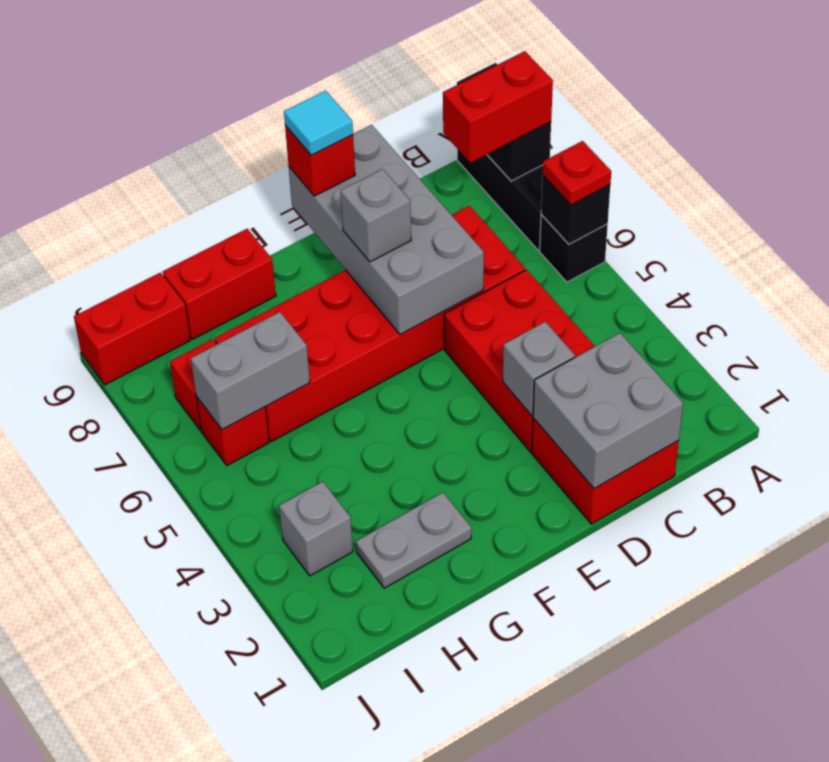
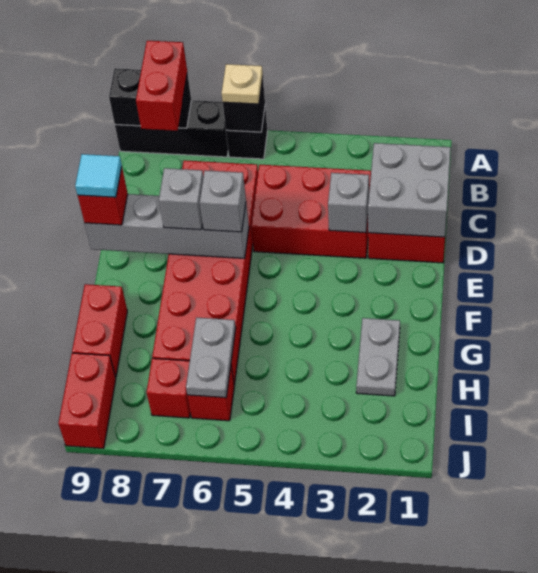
red 1x1 plate [543,141,611,205] -> tan 1x1 plate [222,64,263,104]
grey 2x4 brick [289,125,484,335] -> grey 1x4 brick [85,194,249,258]
grey 1x2 brick [191,312,310,430] -> grey 1x2 plate [186,317,236,398]
grey 1x1 brick [279,481,353,576] -> grey 1x1 brick moved to [200,170,246,232]

